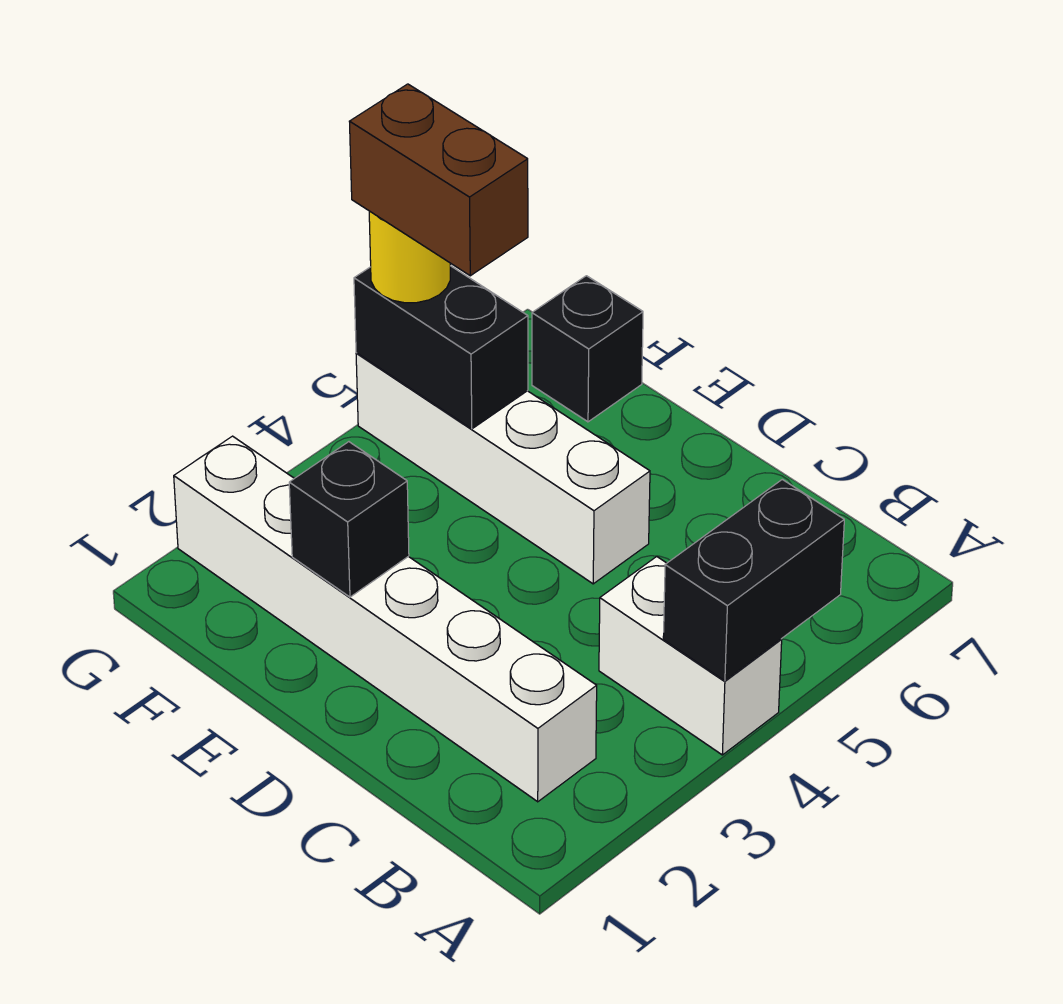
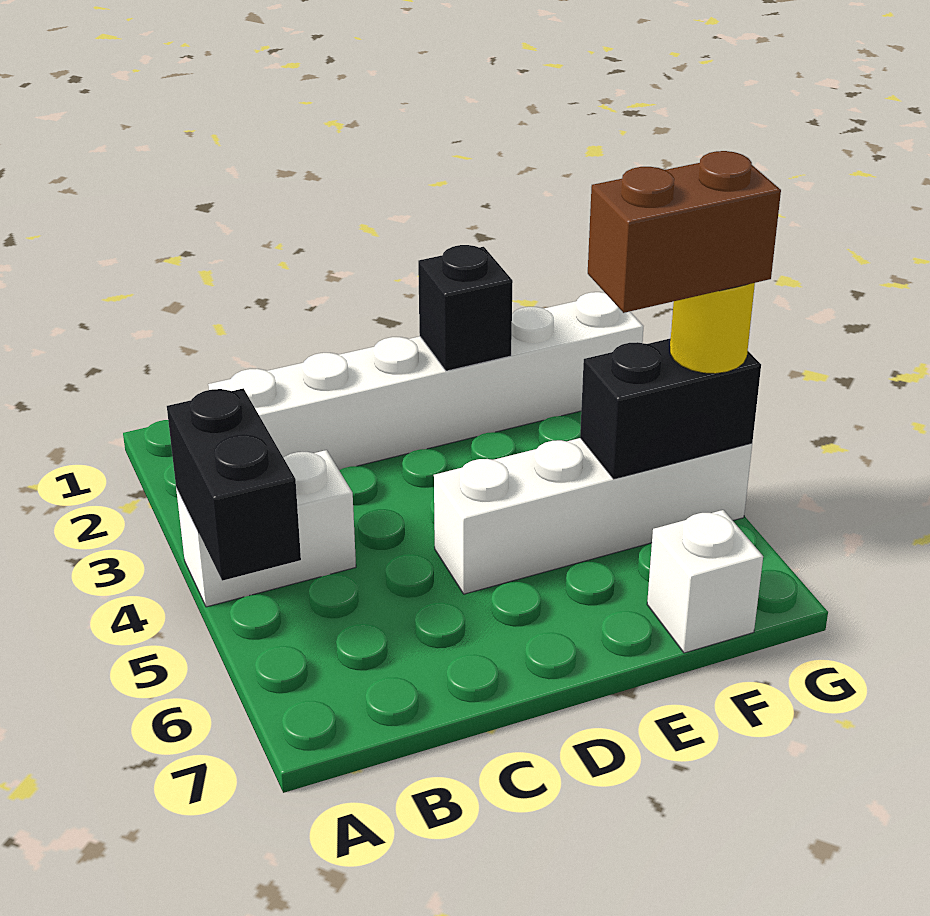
black 1x1 brick [532,276,643,422] -> white 1x1 brick [647,510,763,653]

